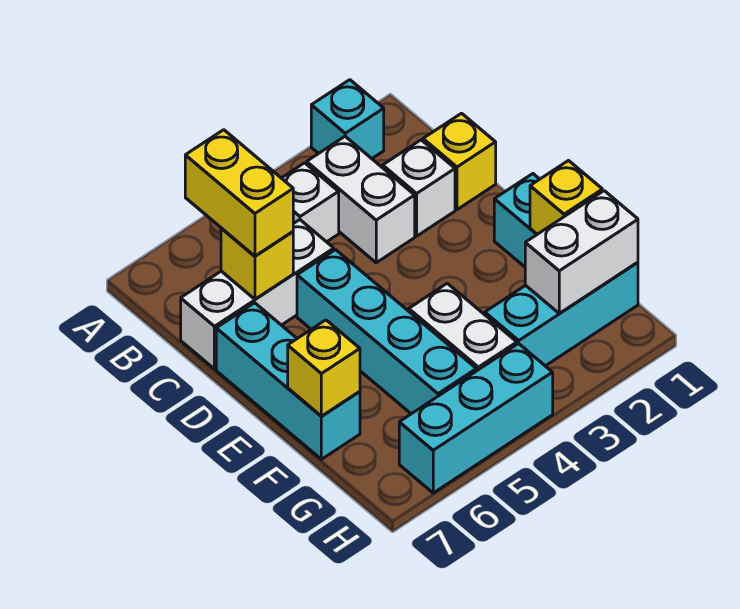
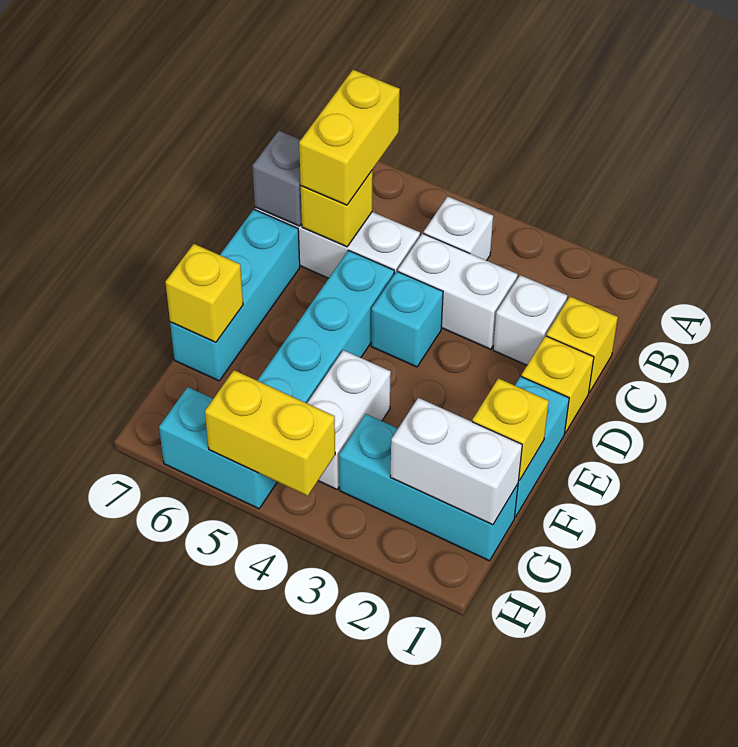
cyan 1x1 brick [311,80,384,159] -> cyan 1x1 brick moved to [371,272,443,367]
white 1x2 brick [307,137,415,263] -> white 1x2 brick turned to [398,233,518,349]
none -> grey 1x1 brick [253,131,302,226]
none -> yellow 1x1 brick [521,336,594,433]
cyan 1x3 brick [399,343,553,493] -> cyan 1x2 brick [159,387,277,509]
none -> yellow 1x2 brick [205,370,335,496]

